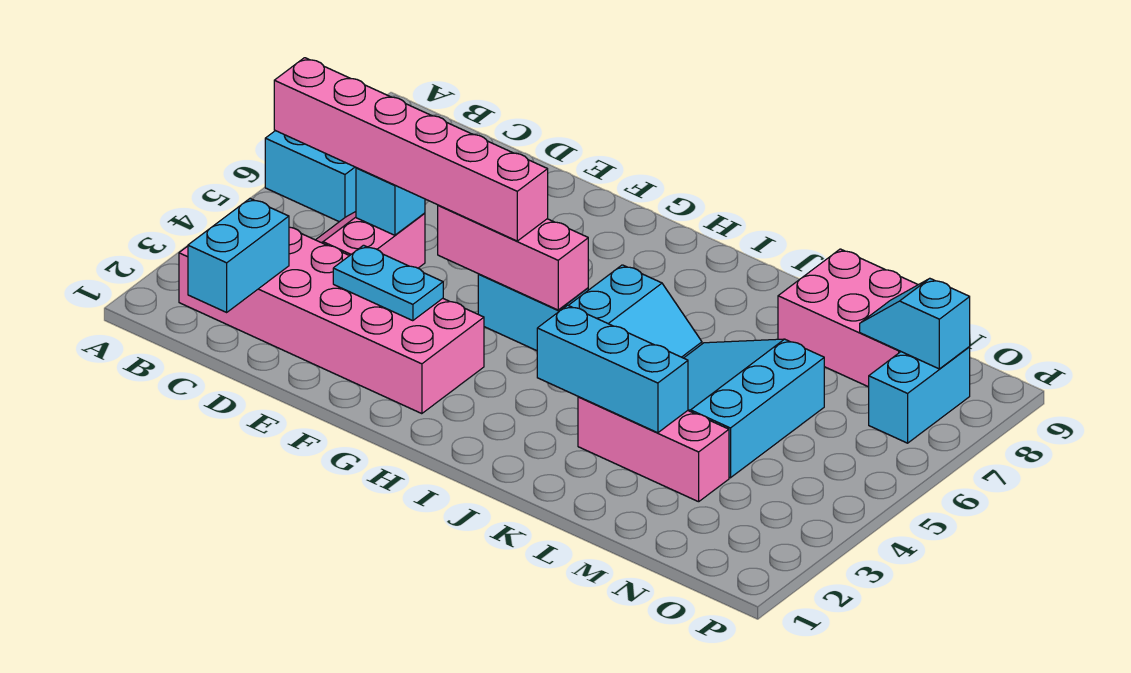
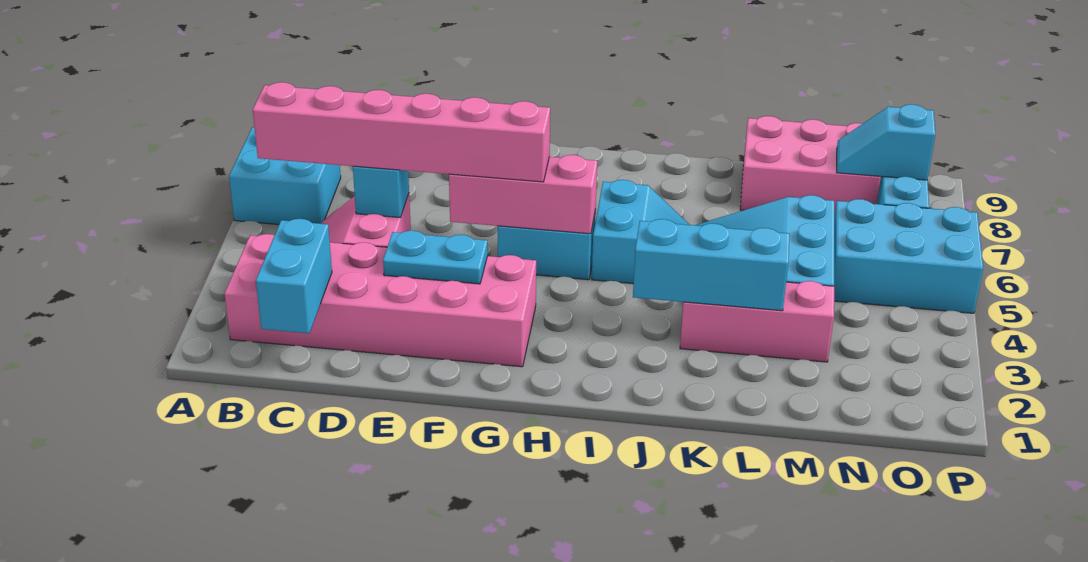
none -> cyan 2x3 brick [834,199,983,313]

